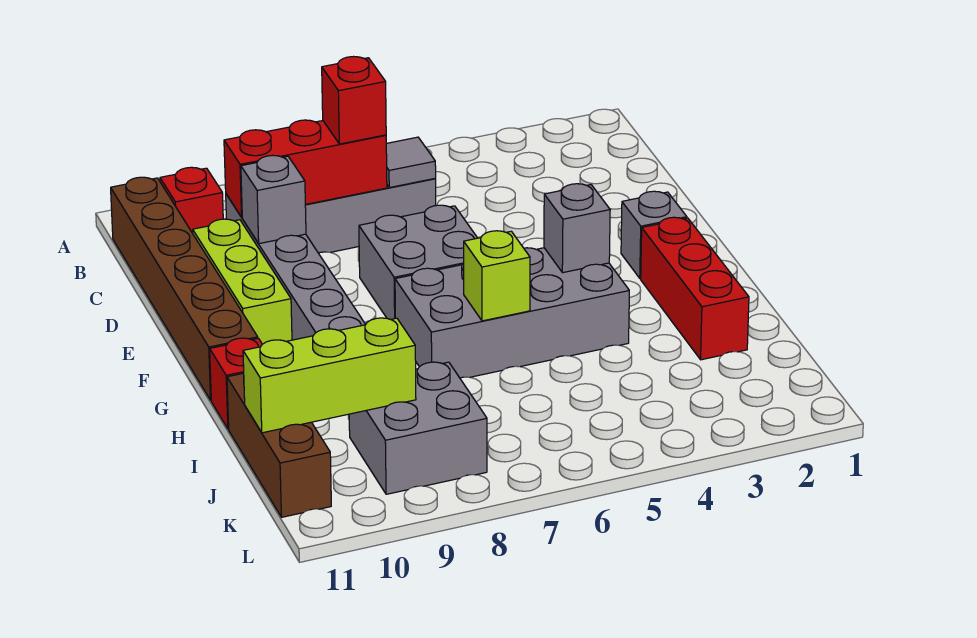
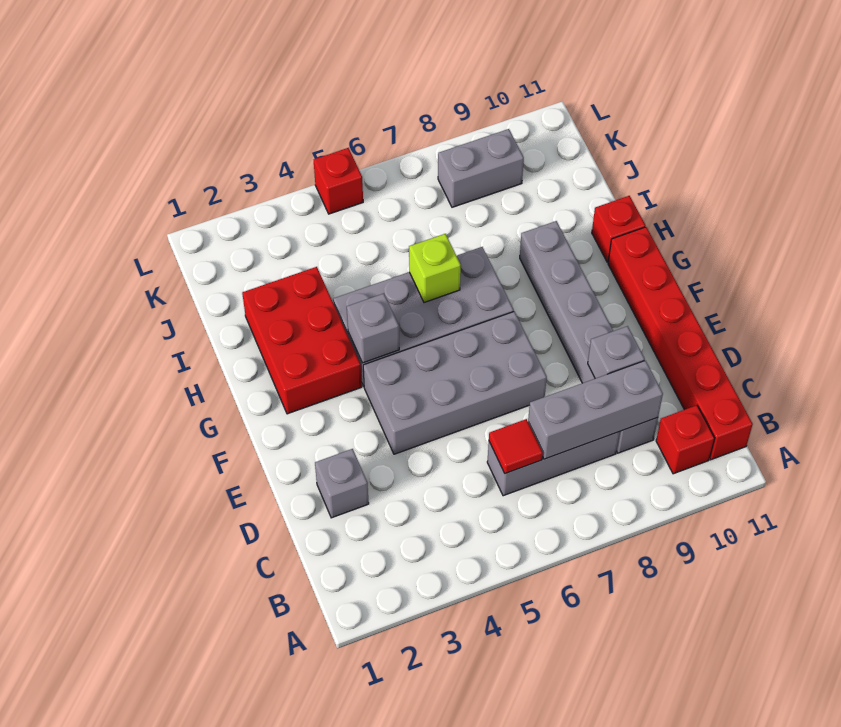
brown 1x6 brick [111,177,258,400] -> red 1x6 brick [608,227,753,460]
grey 1x1 tile [386,137,436,188] -> red 1x1 tile [489,419,543,474]
red 1x3 brick [224,120,387,217] -> grey 1x3 brick [528,361,663,459]
red 1x1 brick [322,57,386,144] -> red 1x1 brick moved to [314,148,363,214]
lime 1x3 brick [193,219,292,344] -> none
grey 2x2 brick [359,205,477,320] -> grey 2x4 brick [363,312,547,454]
grey 1x1 brick [621,191,687,279] -> grey 1x1 brick moved to [315,449,369,518]
red 1x3 brick [641,217,749,360] -> red 2x3 brick [242,267,362,414]
brown 1x3 brick [227,373,331,517] -> none
grey 2x2 brick [349,362,487,494] -> grey 1x2 brick [438,129,524,207]
lime 1x3 brick [243,318,416,433] -> none

